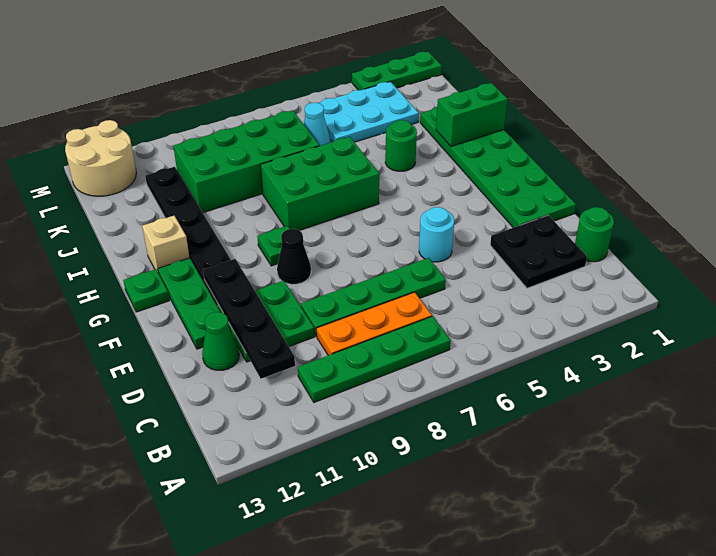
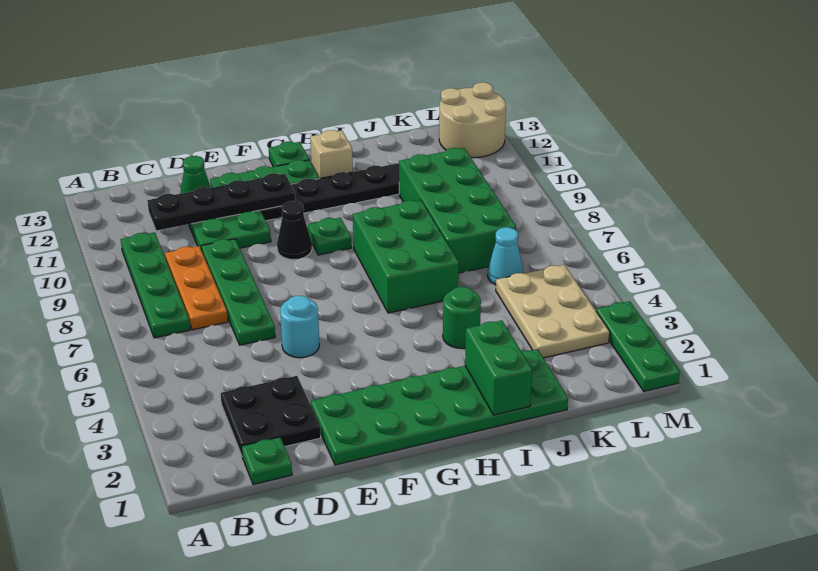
green 1x1 round brick [575,207,614,262] -> green 1x1 plate [242,437,292,485]
cyan 2x3 plate [319,82,419,142] -> tan 2x3 plate [496,265,610,358]

